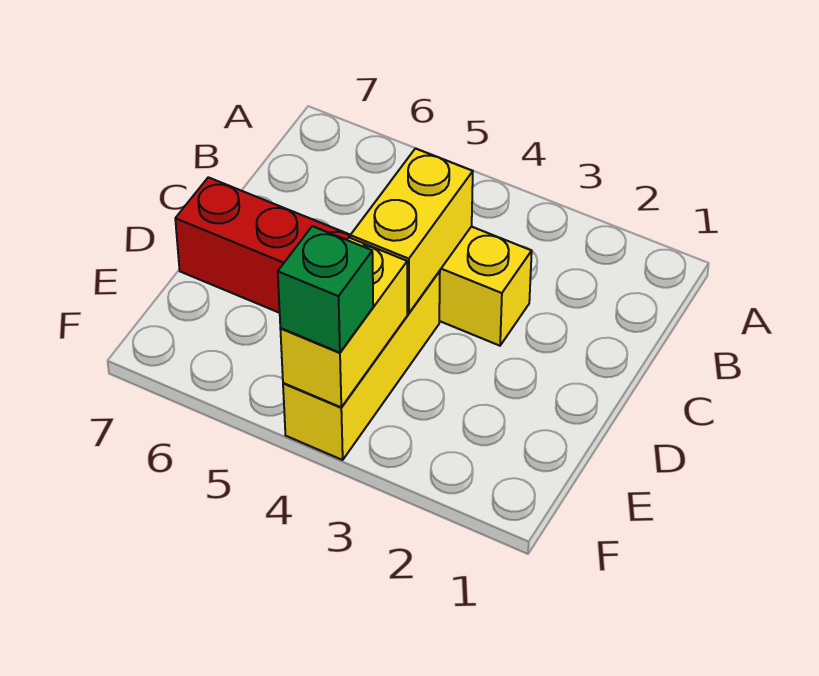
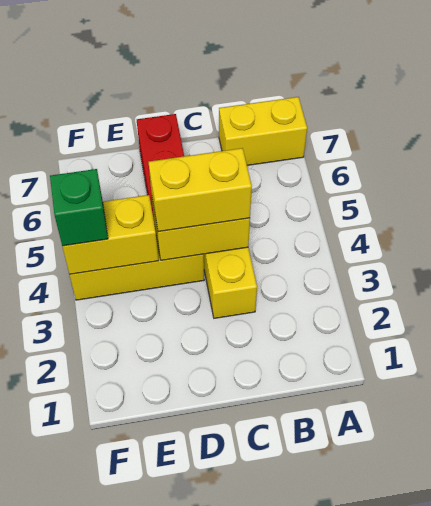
none -> yellow 1x2 brick [219,97,307,165]
none -> yellow 1x2 brick [148,148,252,232]

